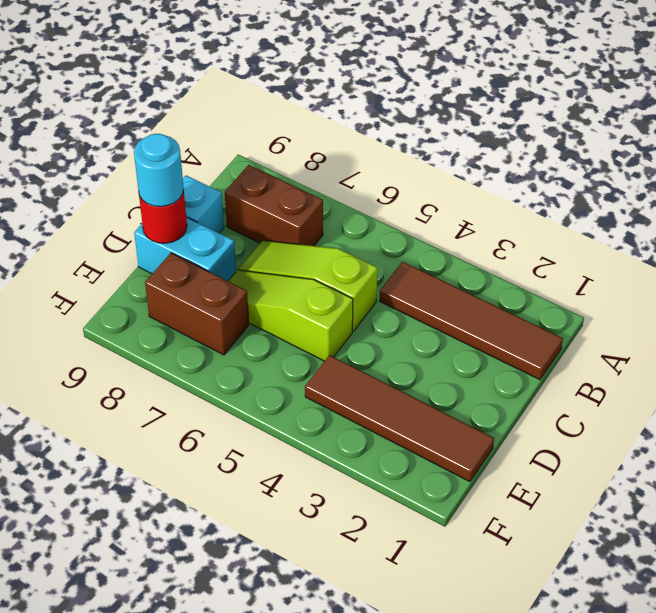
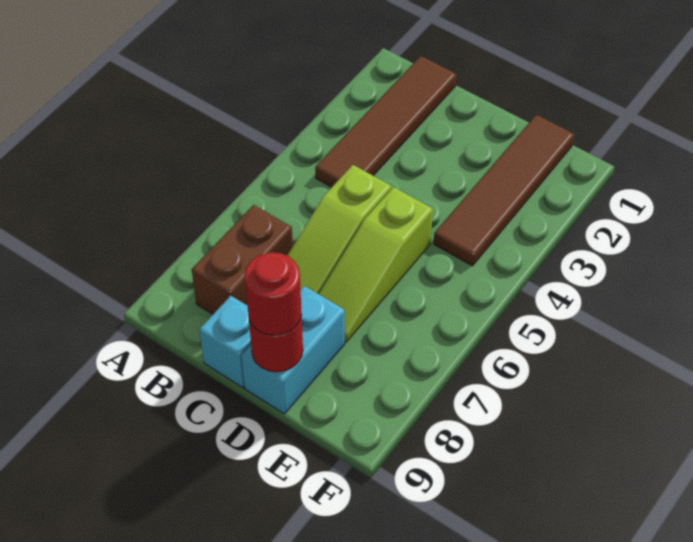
cyan 1x1 round brick [134,134,184,207] -> red 1x1 round brick [245,252,301,336]
brown 1x2 brick [145,253,249,355] -> none

